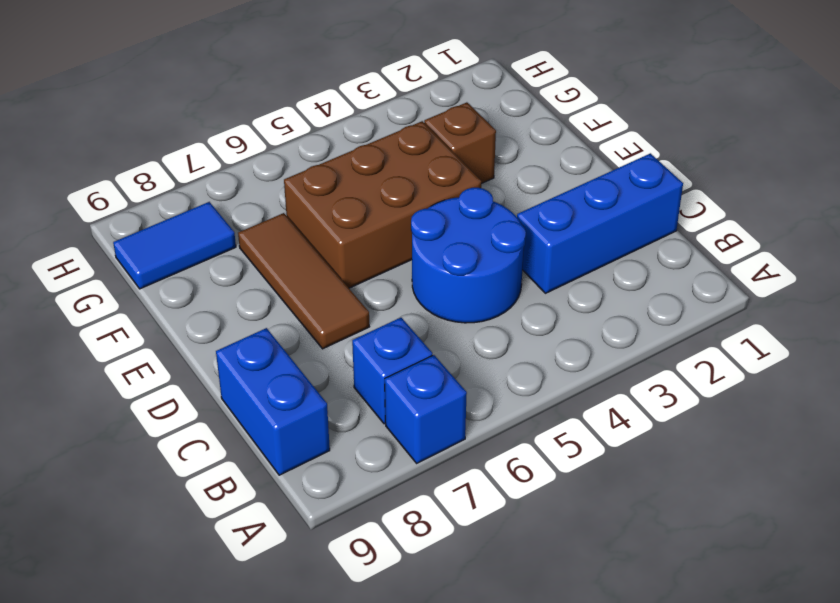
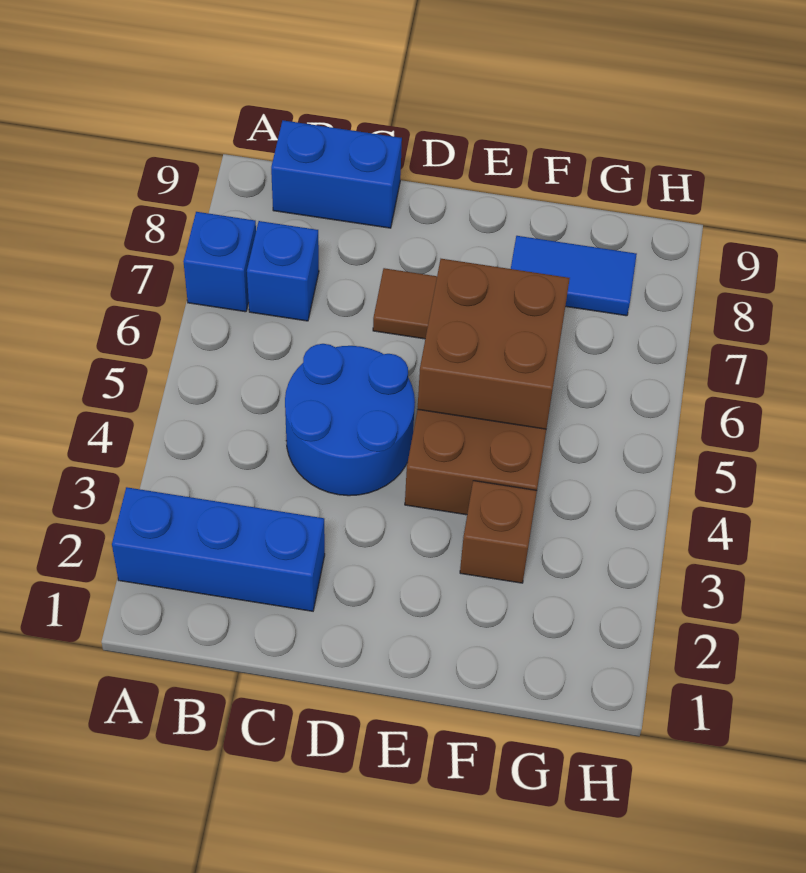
blue 1x3 brick [517,153,683,293] -> blue 1x3 brick turned to [112,487,325,611]
none -> brown 2x2 brick [418,259,570,429]
blue 1x2 tile [113,202,236,289] -> blue 1x2 tile turned to [511,236,637,316]

